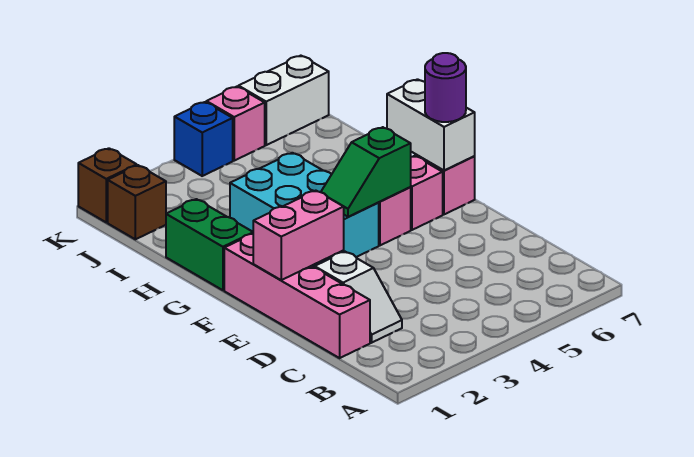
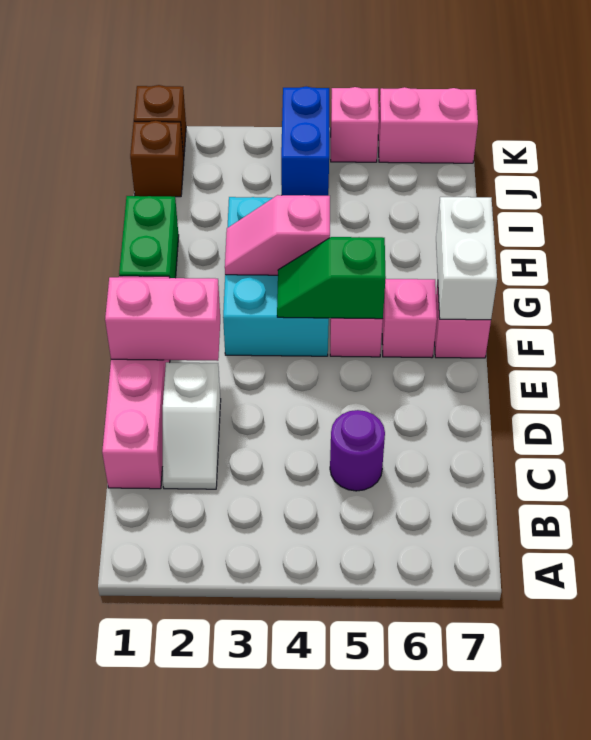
purple 1x1 round brick [425,53,466,122] -> purple 1x1 round brick moved to [330,410,385,491]
none -> pink 1x2 slope [225,195,330,275]
blue 1x1 brick [174,102,233,176] -> blue 1x2 brick [281,87,329,196]
white 1x2 brick [238,56,329,145] -> pink 1x2 brick [378,87,478,163]

